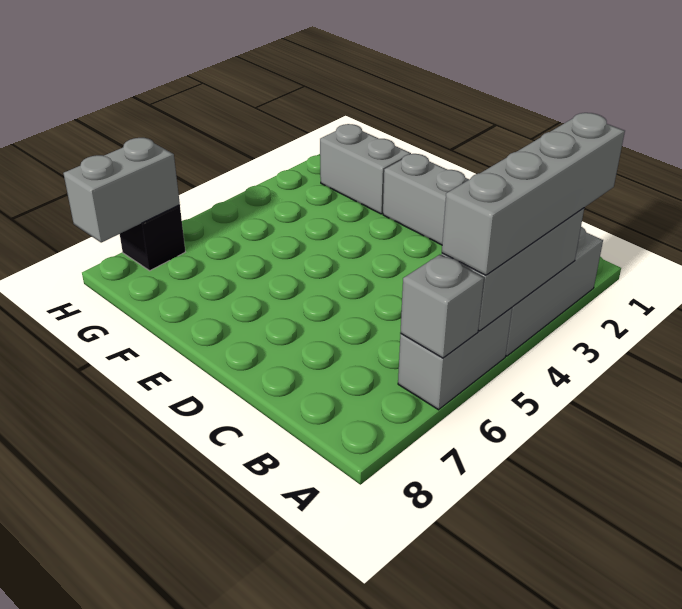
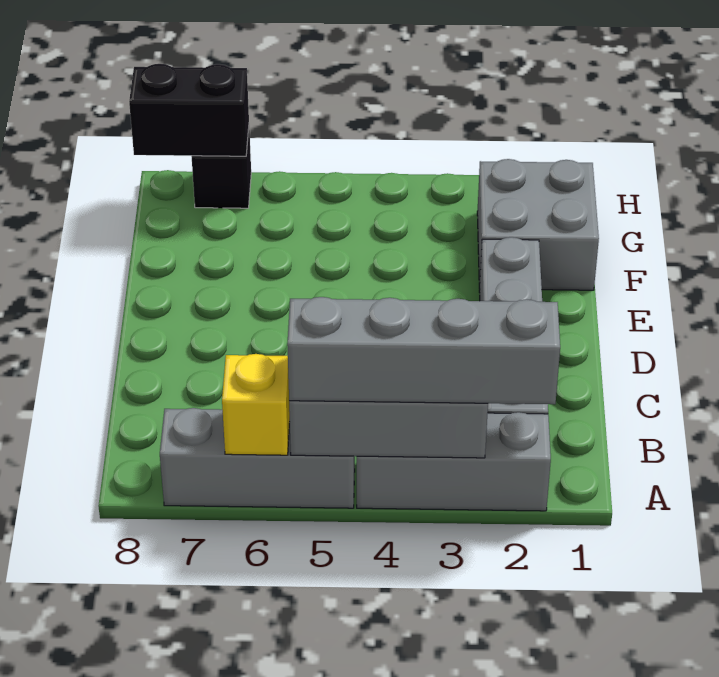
grey 1x2 brick [398,308,512,410] -> grey 1x3 brick [160,408,355,508]
grey 1x1 brick [400,255,484,358] -> yellow 1x1 brick [222,354,290,455]
grey 1x2 brick [320,124,411,214] -> grey 2x2 brick [477,159,599,290]
grey 1x2 brick [63,138,180,243] -> black 1x2 brick [129,64,249,156]

